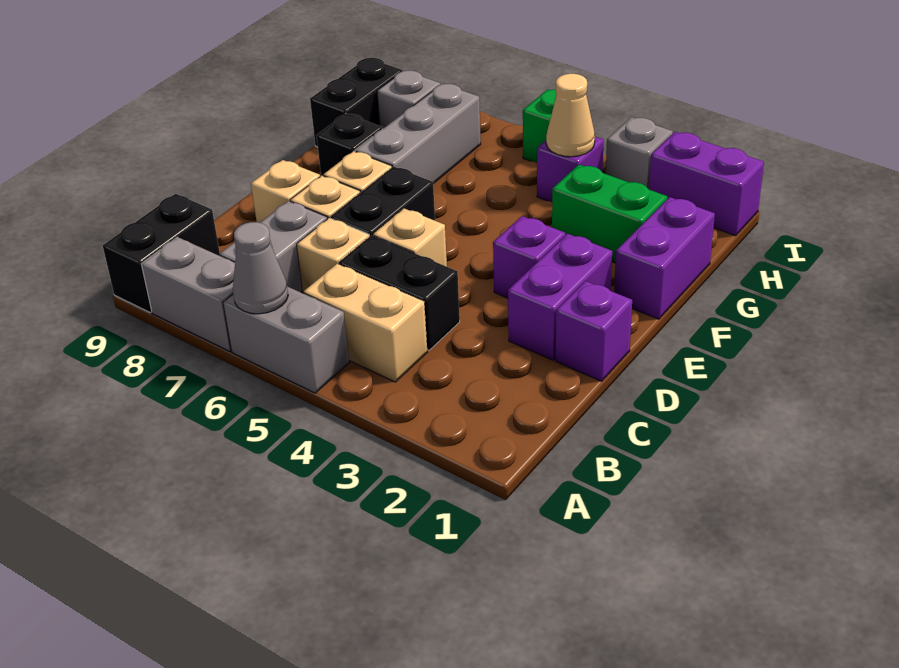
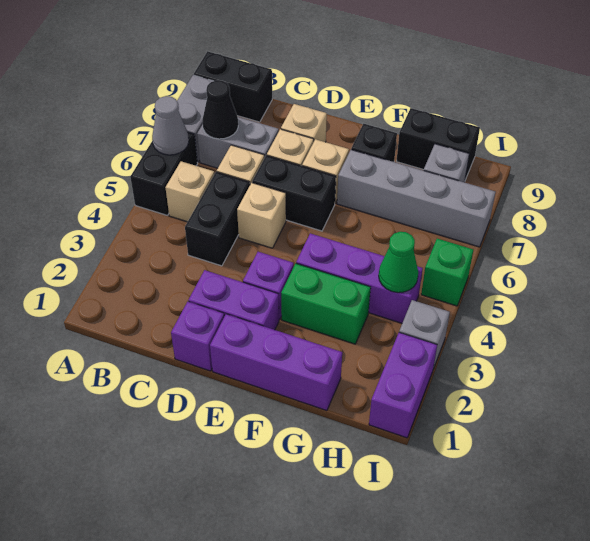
grey 1x2 brick [223,287,349,393] -> black 1x2 brick [130,132,198,215]
tan 1x2 brick [303,264,427,382] -> tan 1x1 brick [165,161,214,222]
none -> black 1x1 cone [202,80,238,139]
purple 1x2 brick [614,197,715,319] -> purple 1x3 brick [210,314,342,411]
grey 1x3 brick [355,84,481,184] -> grey 1x4 brick [337,150,496,247]
green 1x2 brick [552,165,667,263] -> green 1x2 brick turned to [281,263,371,344]
purple 1x1 brick [537,137,604,202] -> purple 1x3 brick [296,233,423,323]
tan 1x1 cone [546,74,595,157] -> green 1x1 cone [379,232,418,293]

